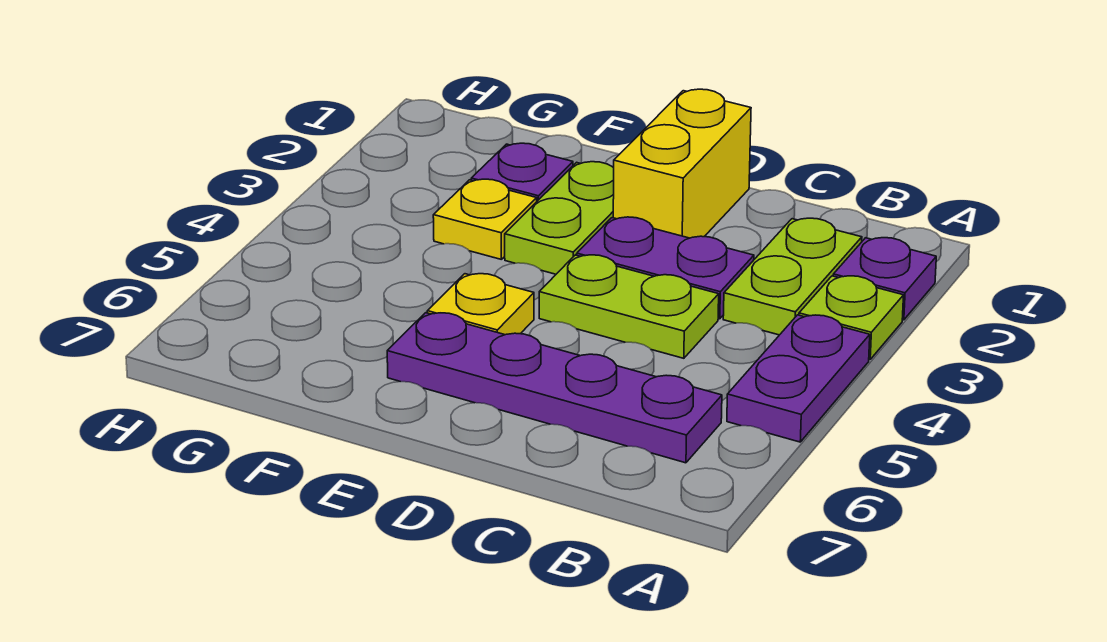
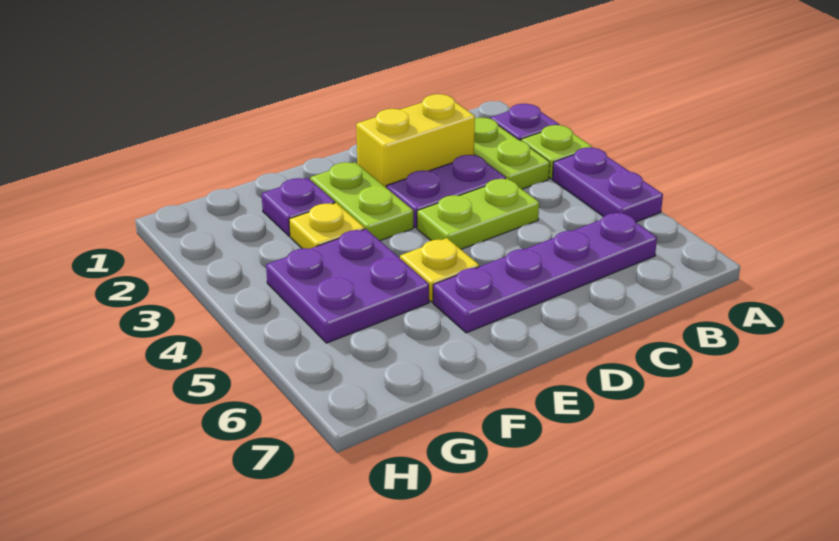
yellow 1x2 brick [613,89,751,238] -> yellow 1x2 brick turned to [356,94,475,188]
none -> purple 2x2 plate [266,229,429,343]

